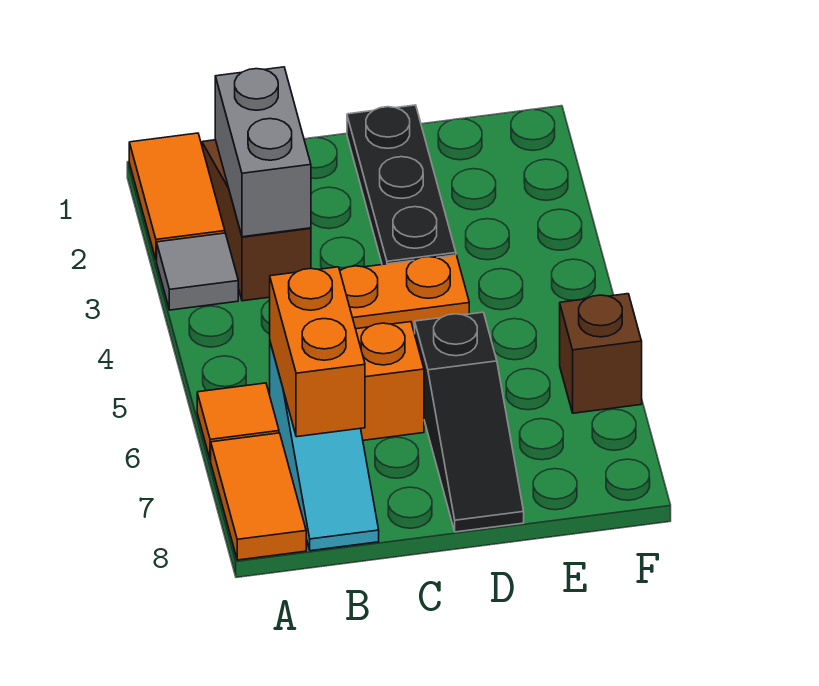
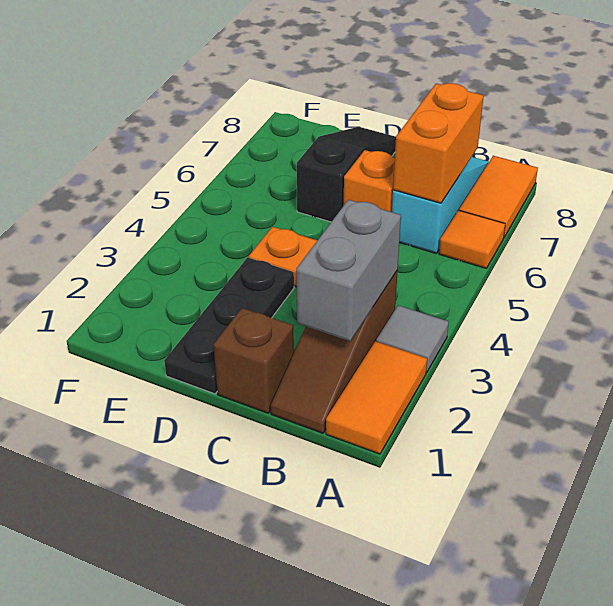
brown 1x1 brick [560,294,642,413] -> brown 1x1 brick moved to [214,308,294,413]

